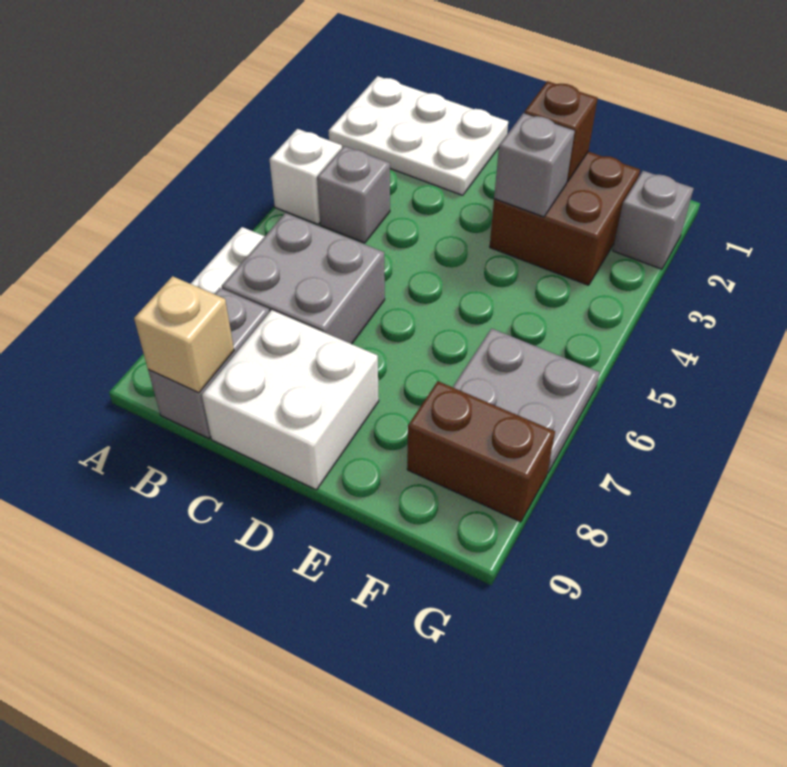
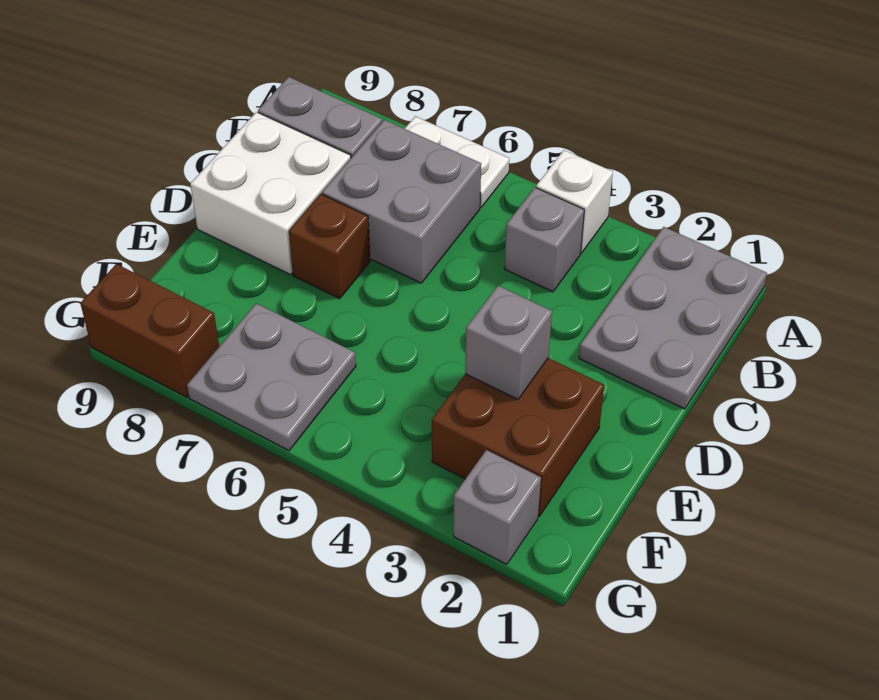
white 2x3 plate [329,76,508,195] -> grey 2x3 plate [579,227,767,409]
tan 1x1 brick [134,276,234,393] -> none
brown 1x1 brick [524,81,598,182] -> brown 1x1 brick moved to [289,194,370,299]
brown 1x2 brick [407,381,555,522] -> brown 1x2 brick turned to [80,264,219,397]

